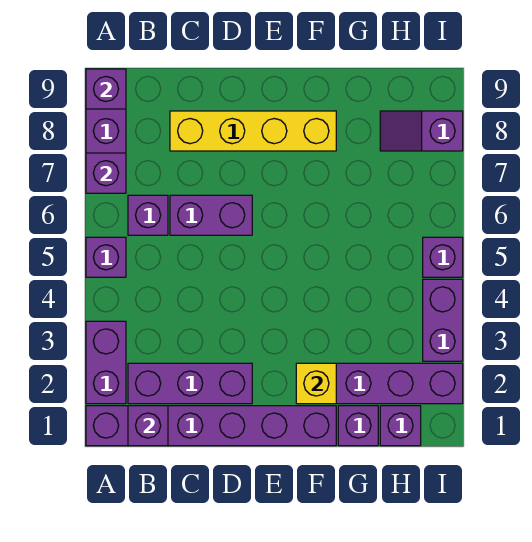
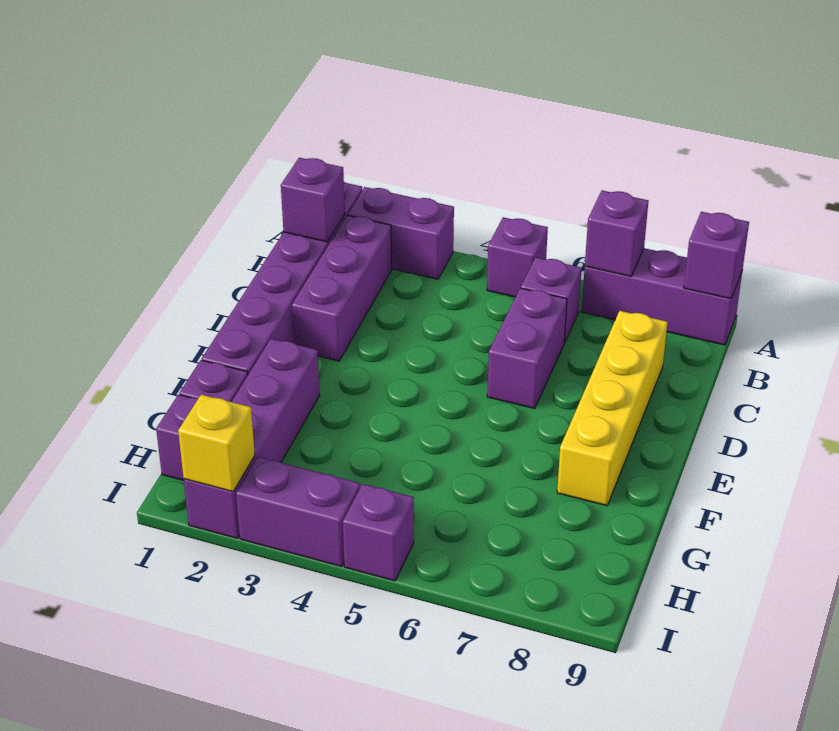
yellow 1x1 brick [296,363,336,404] -> yellow 1x1 brick moved to [178,395,255,492]
purple 1x2 slope [380,111,463,151] -> none

